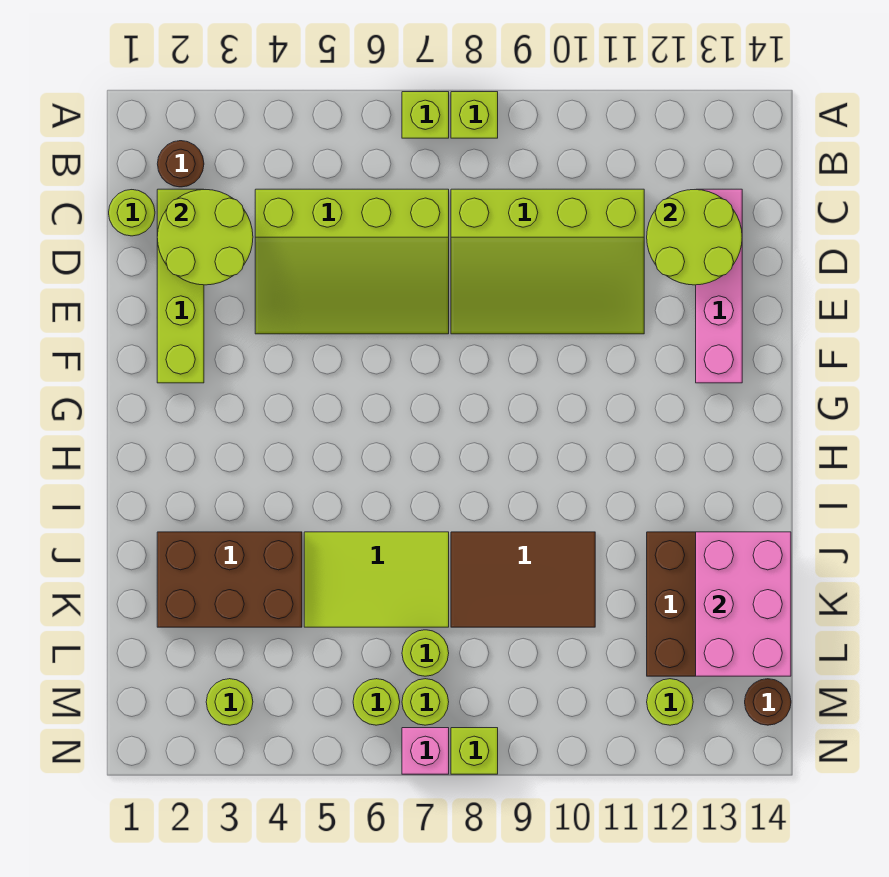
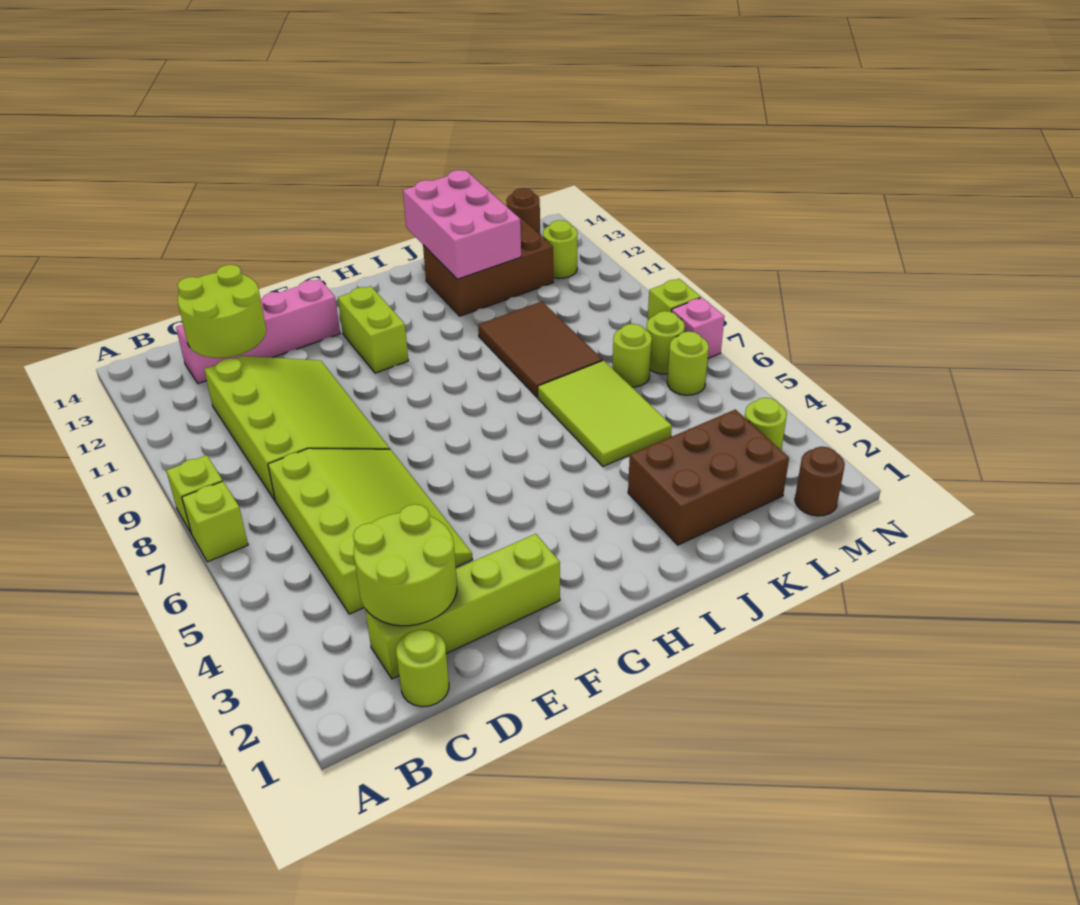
brown 1x1 round brick [157,141,204,187] -> brown 1x1 round brick moved to [795,447,845,516]
none -> lime 1x2 brick [338,286,408,373]
brown 2x3 brick [157,532,302,627] -> brown 2x3 brick turned to [628,410,789,545]
pink 2x3 brick [696,532,791,676] -> pink 2x3 brick turned to [403,170,521,279]

